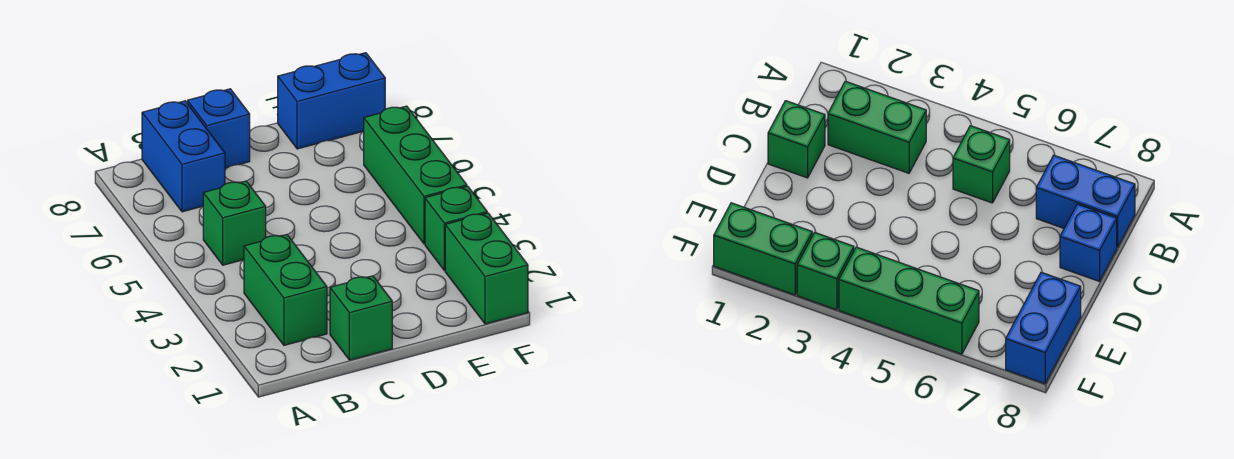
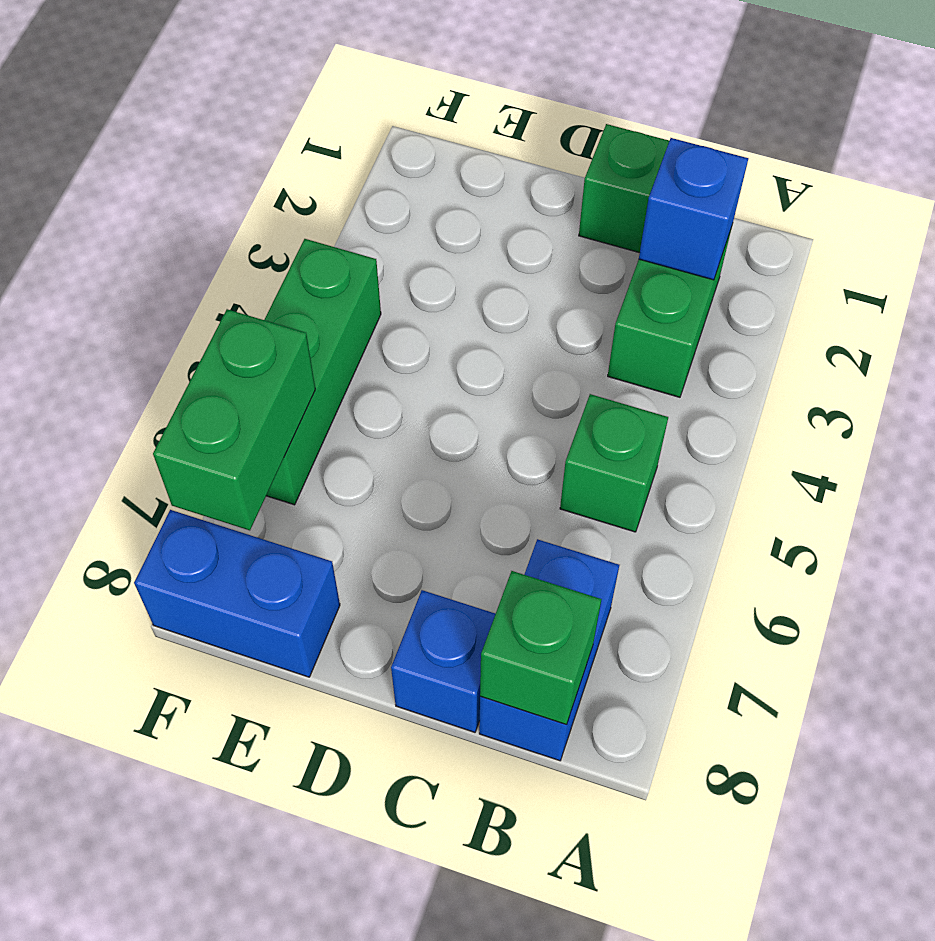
none -> blue 1x1 brick [639,138,748,280]
green 1x2 brick [445,213,528,324] -> green 1x2 brick moved to [153,309,315,530]
green 1x1 brick [425,186,487,270] -> green 1x1 brick moved to [480,571,602,725]

